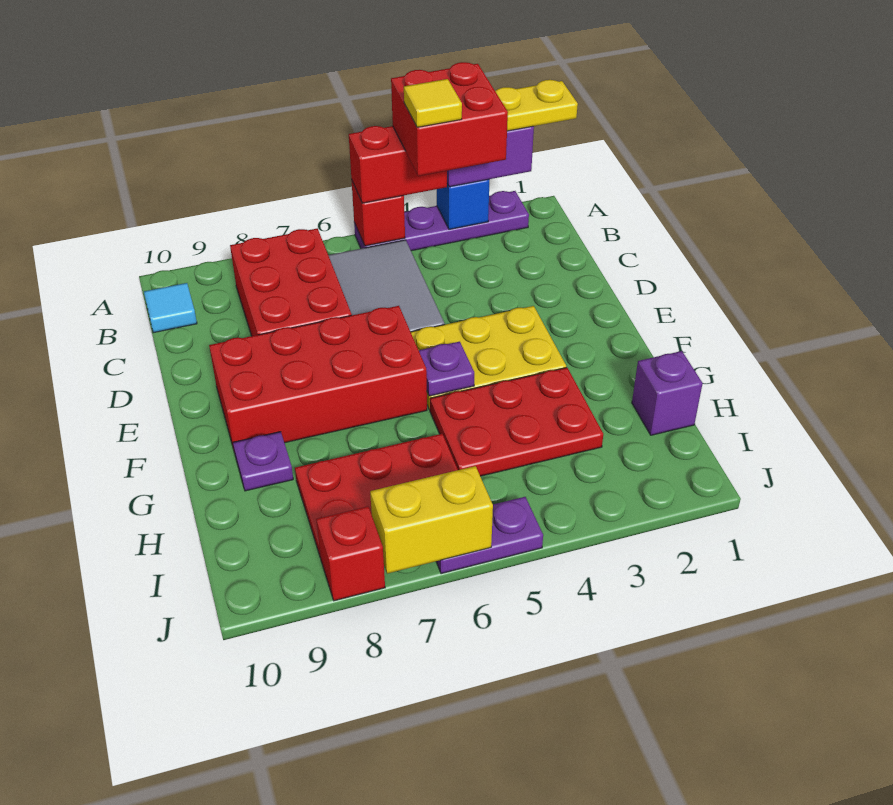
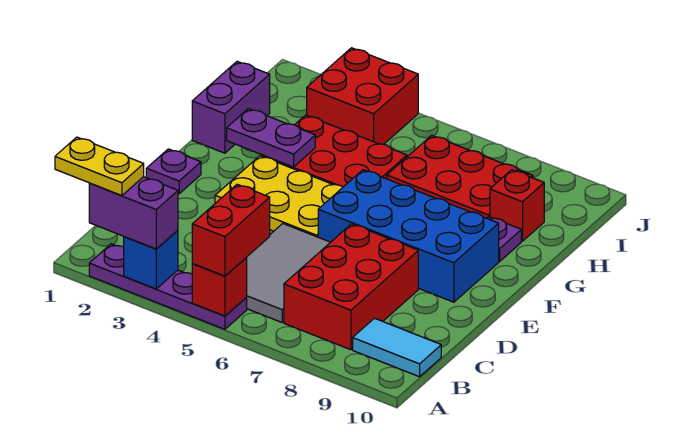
red 2x2 brick [391,62,508,176] -> red 2x2 brick moved to [307,48,418,144]
red 1x2 brick [349,126,447,203] -> red 1x2 brick turned to [192,184,270,276]
yellow 1x1 tile [404,79,462,127] -> none
cyan 1x1 tile [144,283,197,333] -> cyan 1x2 tile [353,318,441,377]
red 2x4 brick [209,306,427,449] -> blue 2x4 brick [318,170,499,302]
purple 1x1 plate [419,342,474,396] -> purple 1x1 plate moved to [146,149,201,194]
purple 1x1 brick [632,351,703,435] -> purple 1x2 brick [192,62,270,153]
purple 1x2 plate [436,497,543,574] -> purple 1x2 plate moved to [227,109,315,167]
yellow 1x2 brick [370,466,493,574] -> none
red 1x1 brick [316,507,385,601] -> red 1x1 brick moved to [490,170,544,241]

